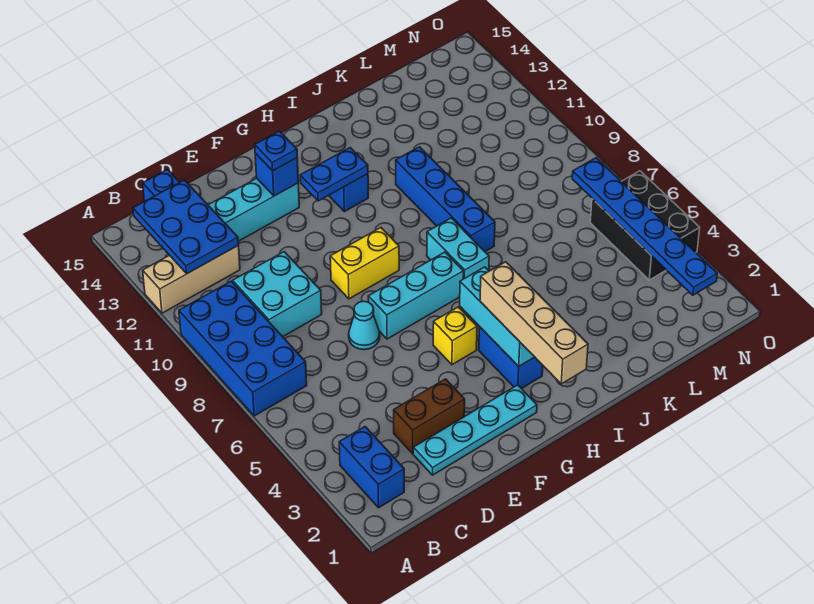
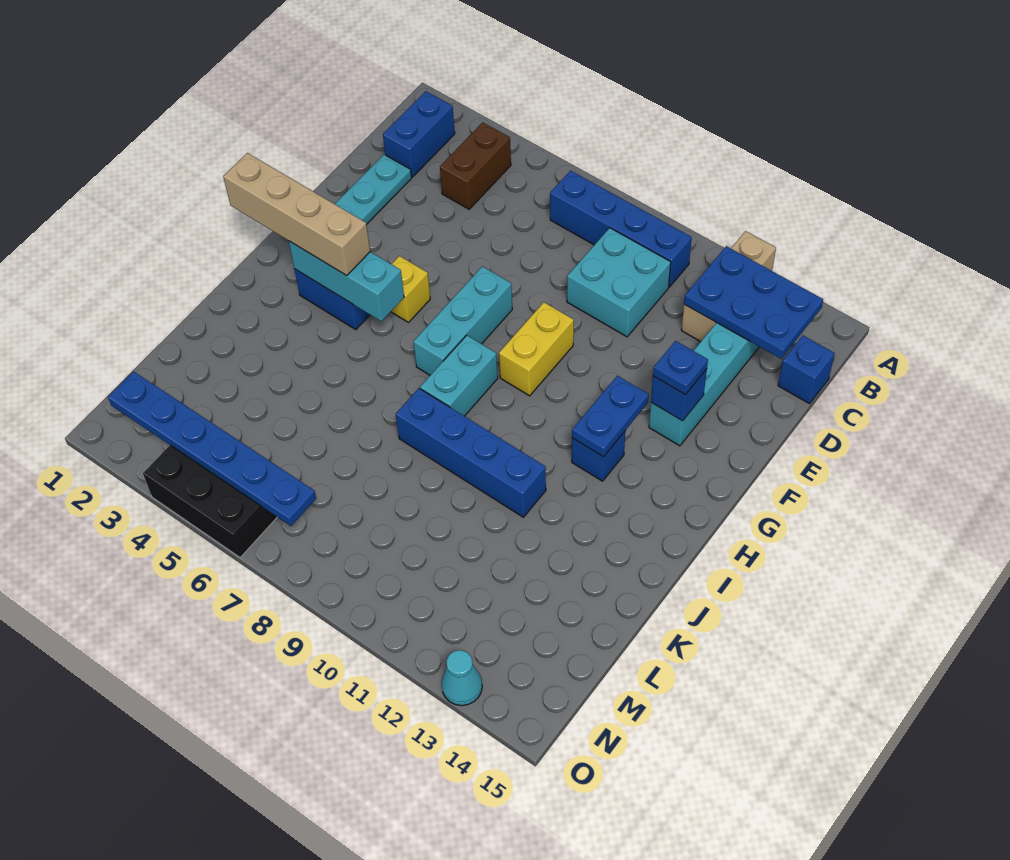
blue 2x4 brick [179,281,307,416] -> blue 1x4 brick [550,171,692,287]
blue 1x2 brick [339,427,404,508] -> blue 1x2 brick turned to [383,91,455,177]
brown 1x2 brick [394,379,465,454] -> brown 1x2 brick moved to [440,122,511,209]
cyan 1x1 cone [349,301,380,350] -> cyan 1x1 cone moved to [442,650,482,706]
cyan 1x2 brick [427,218,489,279] -> cyan 1x2 brick turned to [420,335,498,416]

